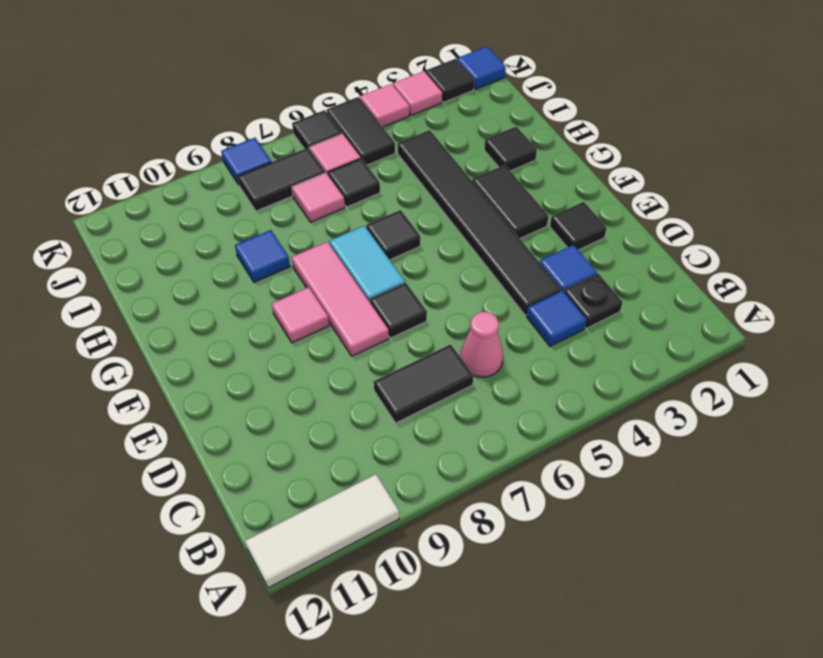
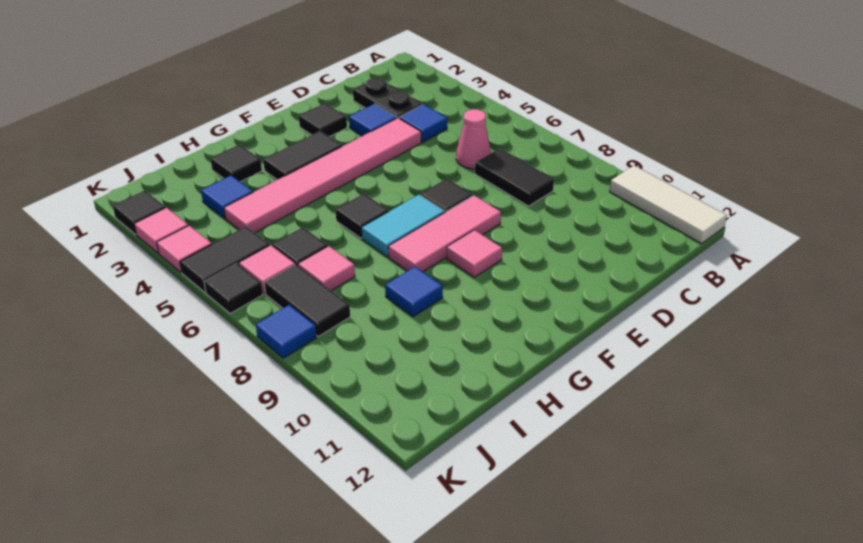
black 1x1 plate [564,274,622,328] -> black 1x2 plate [353,78,423,118]
black 1x6 tile [398,130,561,316] -> pink 1x6 tile [224,118,421,233]
blue 1x1 tile [457,46,506,89] -> blue 1x1 tile moved to [201,175,253,219]

